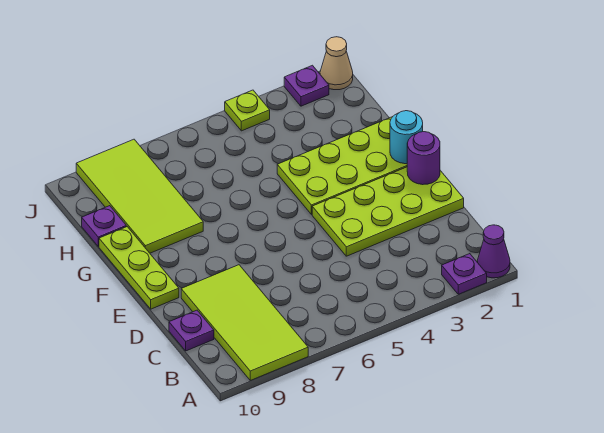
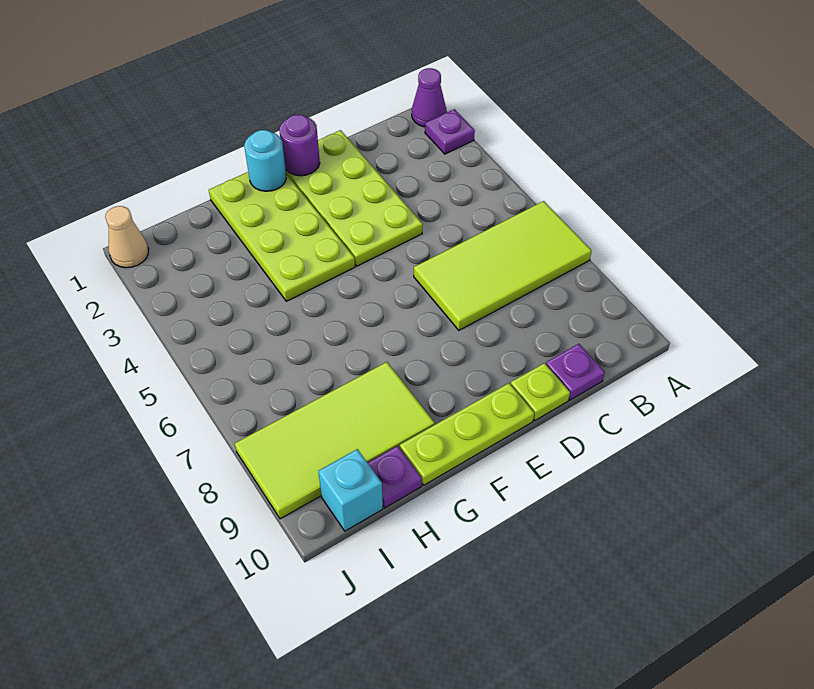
lime 2x4 tile [181,265,308,380] -> lime 2x4 tile moved to [414,201,592,330]
none -> cyan 1x1 brick [318,449,383,531]
purple 1x1 plate [284,65,329,106] -> none
lime 1x1 plate [225,90,270,131] -> lime 1x1 plate moved to [511,363,570,421]

